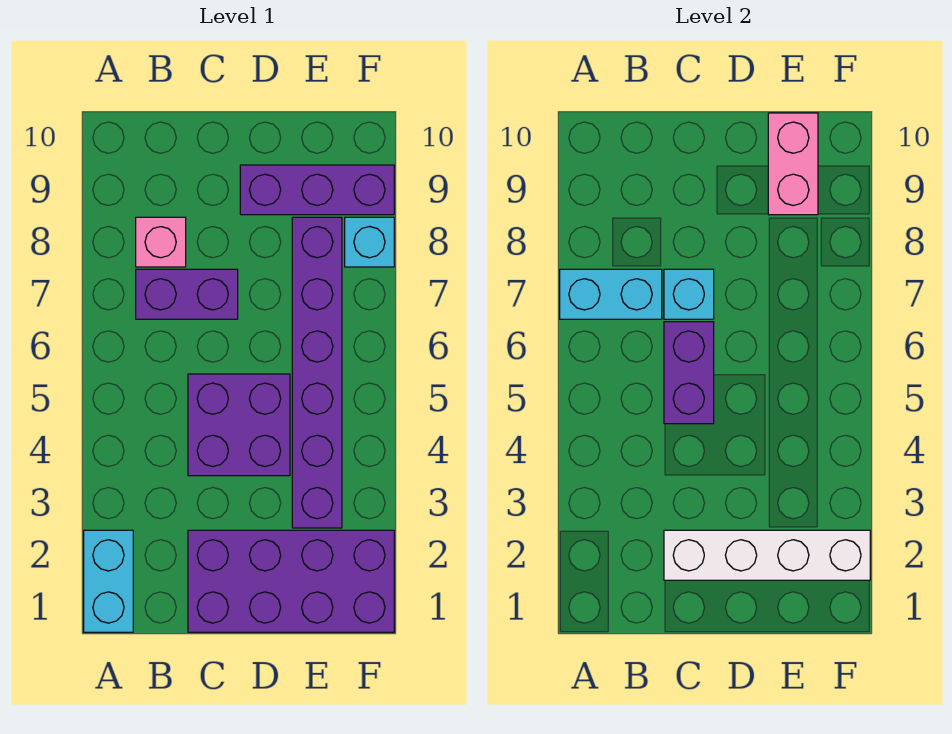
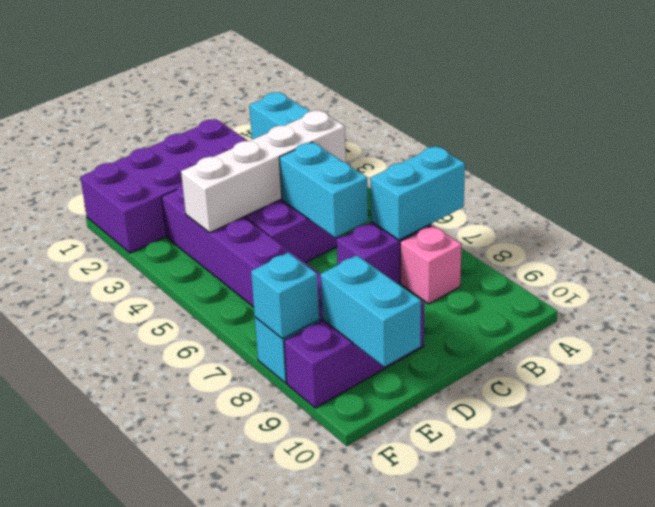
white 1x4 brick [664,530,870,580] -> white 1x4 brick moved to [181,110,346,233]
purple 1x2 brick [664,322,714,424] -> cyan 1x2 brick [279,142,368,238]
cyan 1x1 brick [664,269,714,319] -> cyan 1x1 brick moved to [251,252,319,339]
pink 1x2 brick [768,113,818,215] -> cyan 1x2 brick [321,255,421,367]

